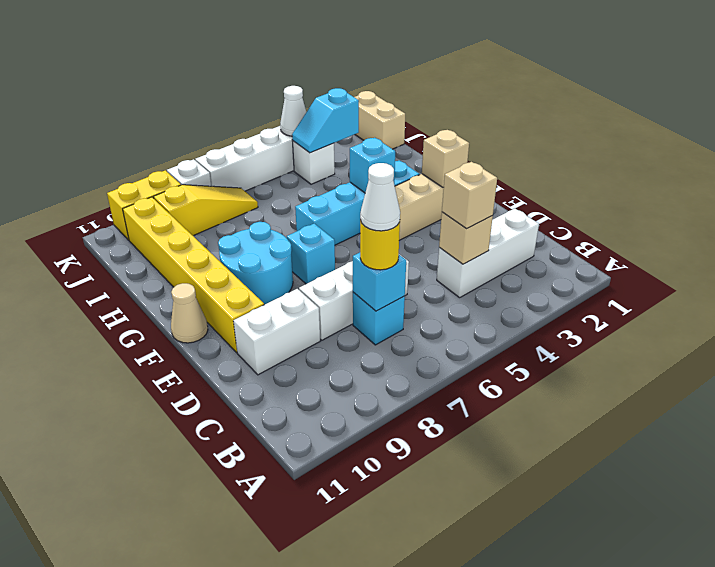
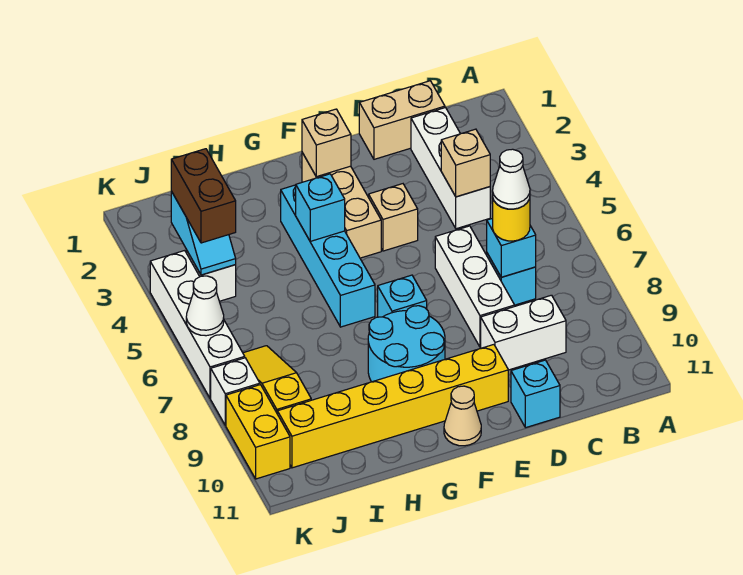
tan 1x1 brick [442,162,497,228] -> tan 1x1 brick moved to [369,184,418,251]
white 1x2 brick [233,289,320,375] -> white 1x2 brick turned to [481,295,566,370]
none -> cyan 1x1 brick [511,360,560,428]
tan 1x2 brick [355,91,405,149] -> tan 1x2 brick moved to [359,81,445,159]
none -> brown 1x2 brick [171,149,236,243]
white 1x1 cone [280,86,306,136] -> white 1x1 cone moved to [186,276,224,336]

